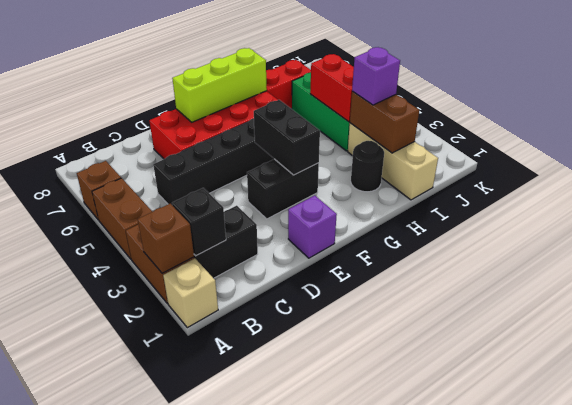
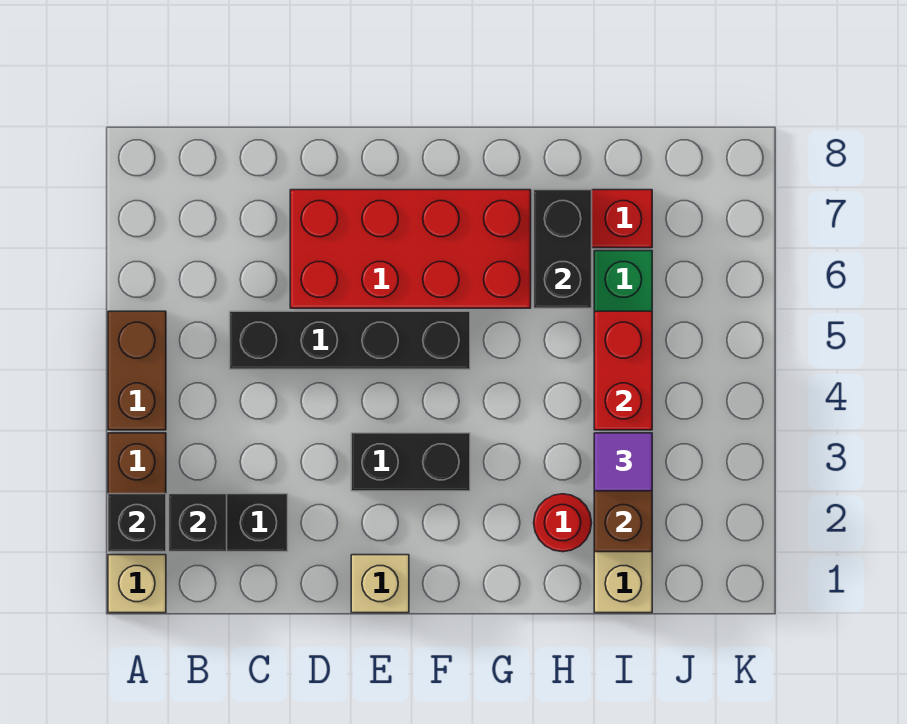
brown 1x1 brick [138,204,194,273] -> black 1x1 brick [108,494,166,552]
brown 1x1 brick [77,161,121,220] -> none
purple 1x1 brick [288,196,337,258] -> tan 1x1 brick [351,555,409,613]
lime 1x3 brick [172,48,267,122] -> none
black 1x2 brick [254,100,320,175] -> black 1x2 brick moved to [534,190,592,308]
black 1x1 round brick [351,141,384,192] -> red 1x1 round brick [534,494,592,552]
purple 1x1 brick [352,47,400,105] -> purple 1x1 tile [594,433,652,491]

